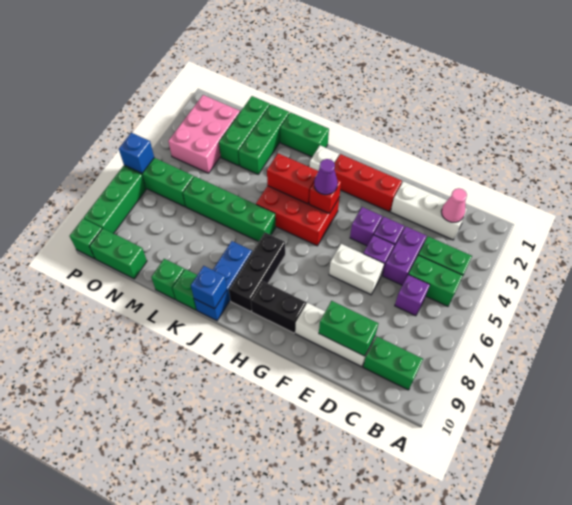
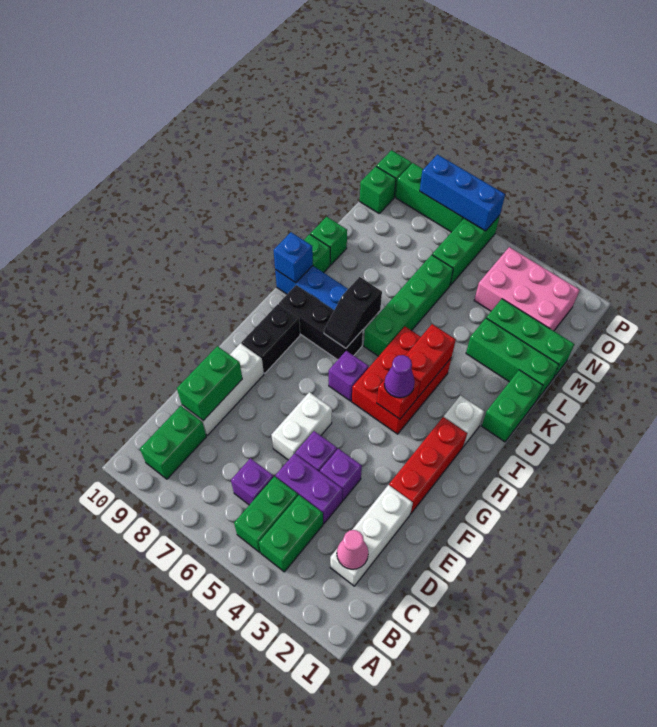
purple 1x1 brick [350,207,382,246] -> purple 1x1 brick moved to [329,351,369,401]
none -> black 1x2 slope [324,277,382,348]
green 1x2 brick [90,228,147,279] -> green 1x1 brick [360,166,396,213]
blue 1x1 brick [119,133,154,173] -> blue 1x3 brick [420,155,505,231]

